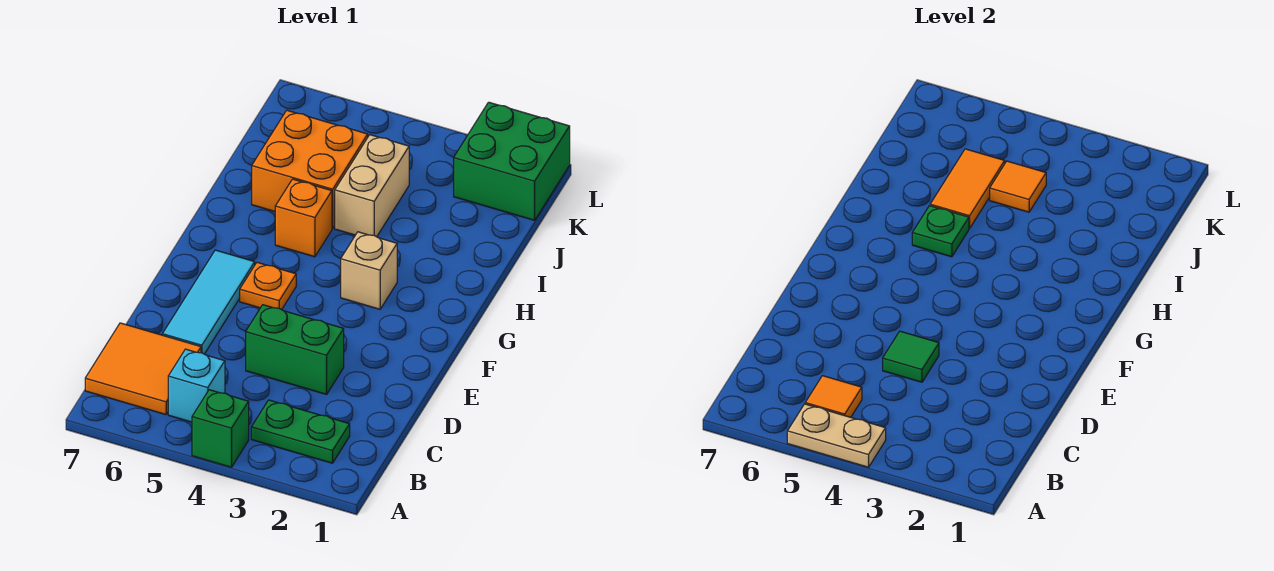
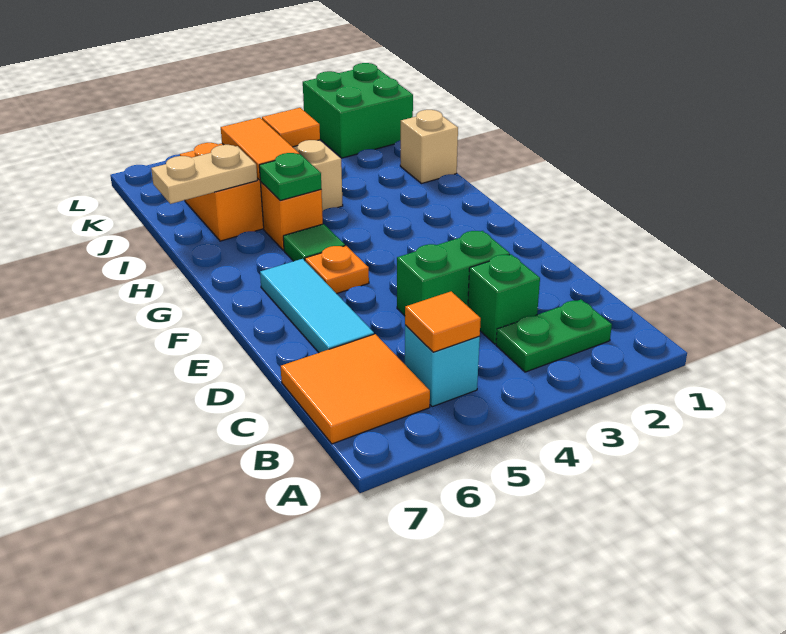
green 1x1 brick [192,390,249,467] -> green 1x1 brick moved to [468,254,540,344]
tan 1x2 plate [787,404,886,467] -> tan 1x2 plate moved to [151,145,257,204]
green 1x1 tile [883,331,939,382] -> green 1x1 tile moved to [283,224,345,261]
tan 1x1 brick [341,232,397,309] -> tan 1x1 brick moved to [400,110,458,184]

